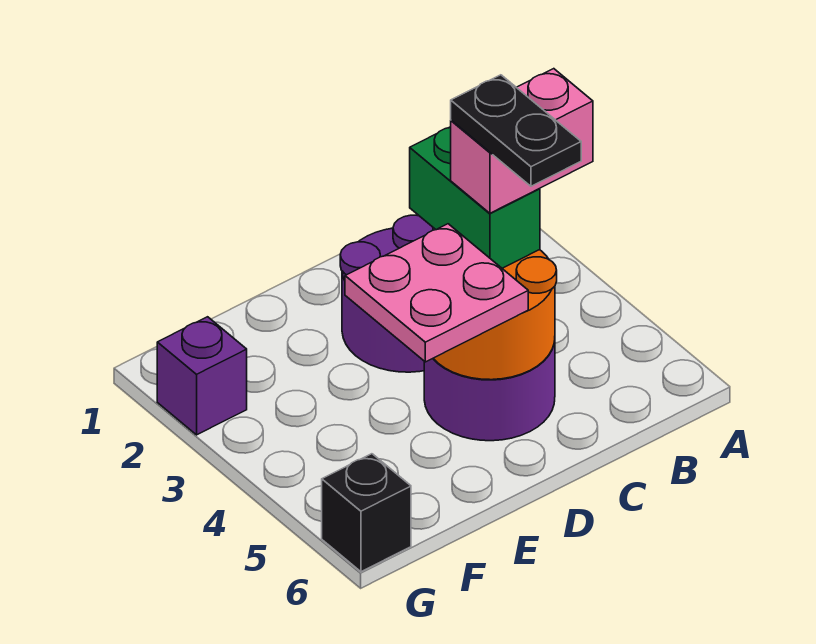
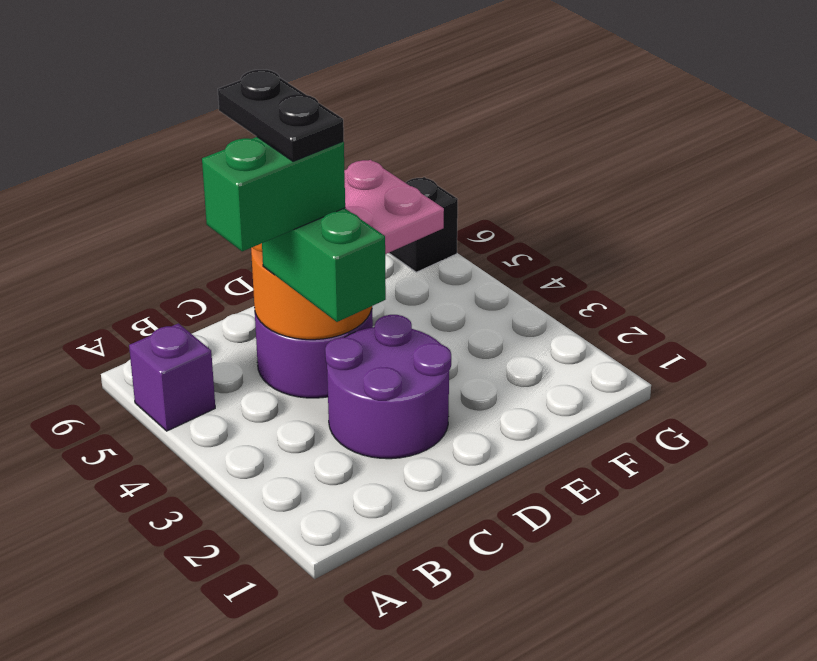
pink 1x2 brick [451,69,593,213] -> green 1x2 brick [202,137,345,252]
purple 1x1 brick [157,317,247,435] -> purple 1x1 brick moved to [129,323,215,431]

